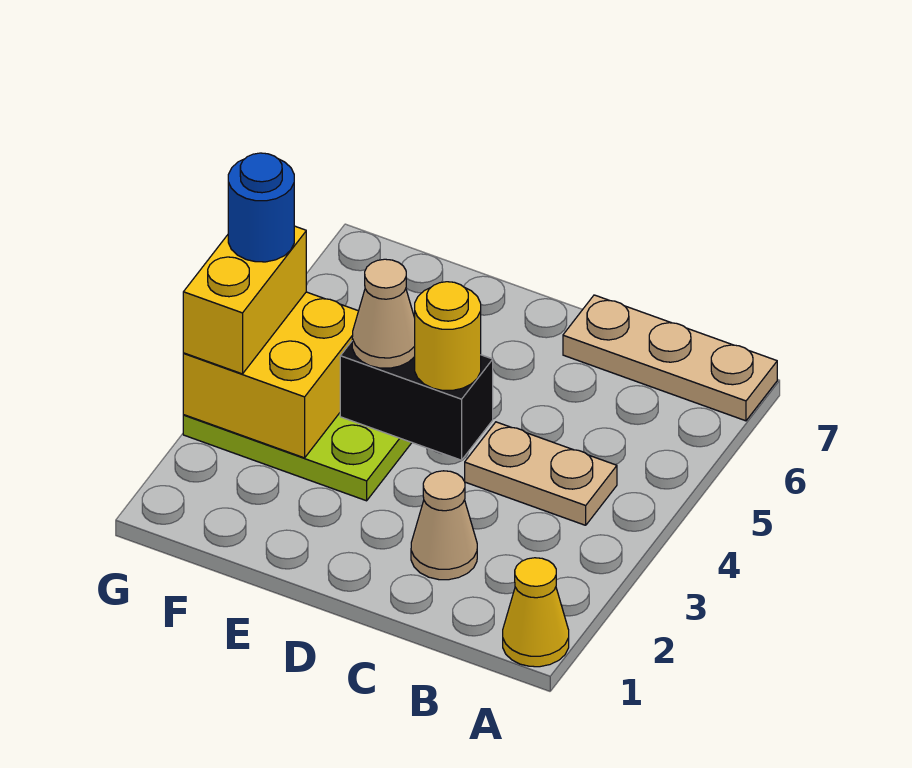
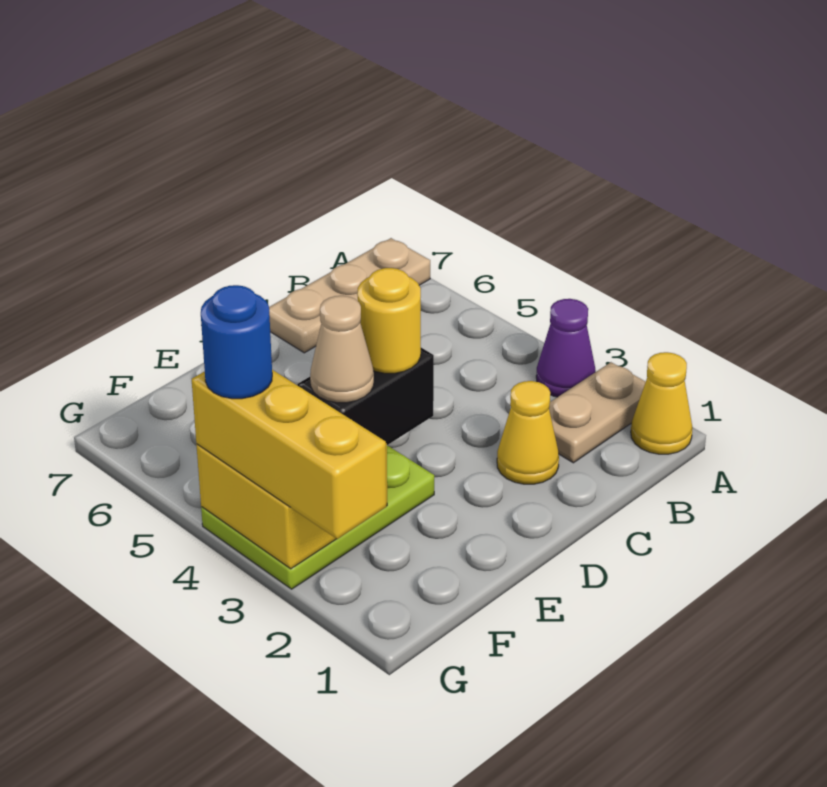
none -> purple 1x1 cone [536,299,596,397]
tan 1x2 plate [465,422,617,525] -> tan 1x2 plate moved to [549,362,646,463]
tan 1x1 cone [411,471,477,580] -> yellow 1x1 cone [497,381,559,484]
yellow 1x2 brick [183,226,306,374] -> yellow 1x3 brick [192,370,386,539]

